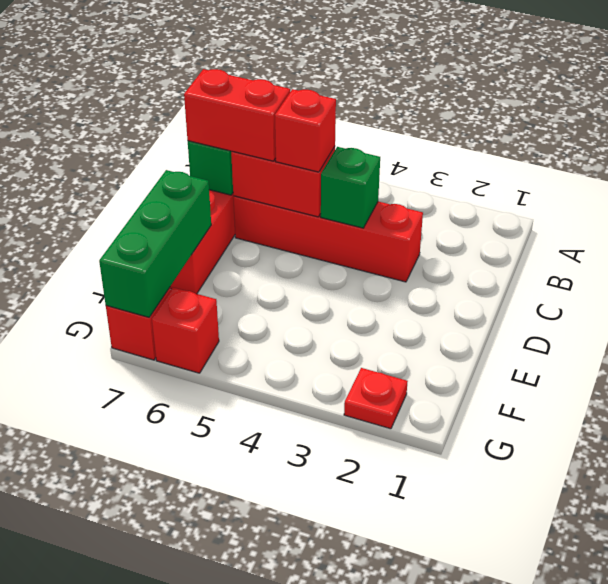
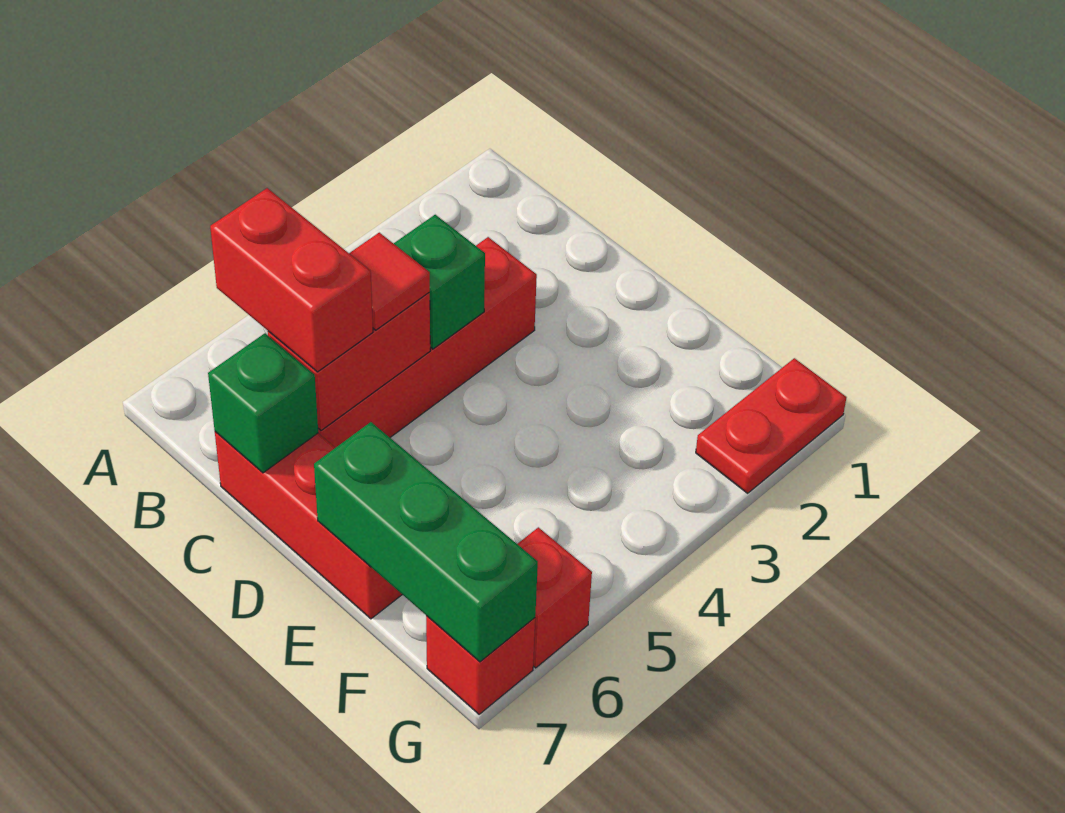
red 1x1 brick [275,89,336,172] -> red 1x1 tile [349,233,430,330]
red 1x2 brick [184,69,290,161] -> red 1x2 brick turned to [210,188,373,372]
red 1x1 plate [344,368,408,429] -> red 1x2 plate [696,358,847,493]

